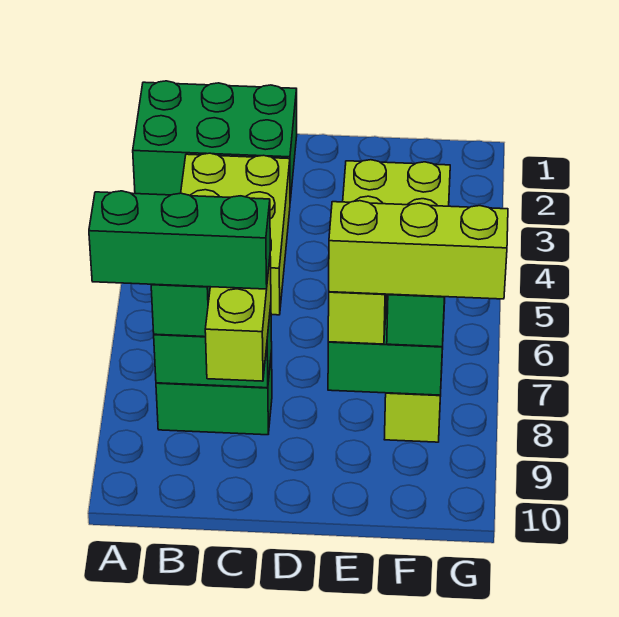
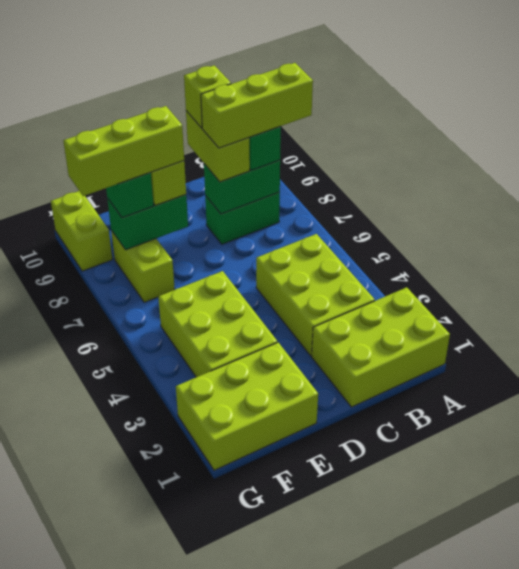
green 2x3 brick [133,81,297,200] -> lime 2x3 brick [312,287,450,407]
green 1x3 brick [89,191,270,289] -> lime 1x3 brick [201,63,313,148]
none -> lime 1x1 brick [184,65,231,128]
none -> lime 2x3 brick [176,342,318,470]
none -> lime 1x2 brick [51,191,112,271]

